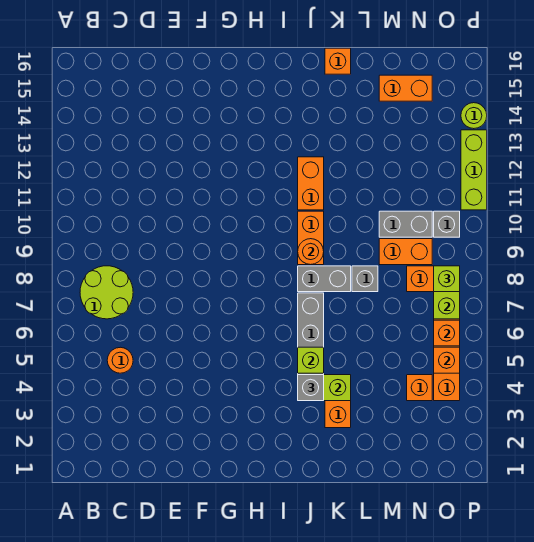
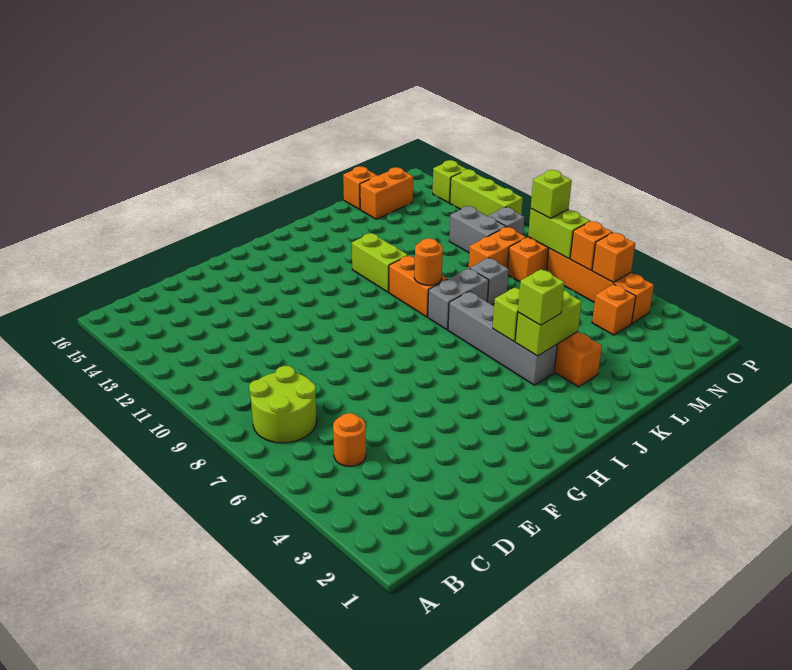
grey 1x1 brick [298,375,324,401] -> lime 1x1 brick [518,269,565,325]
orange 1x2 brick [298,157,324,210] -> lime 1x2 brick [352,233,408,292]
orange 1x1 brick [325,48,351,74] -> orange 1x1 brick moved to [343,166,377,209]
grey 1x2 brick [379,211,432,237] -> grey 1x2 brick turned to [449,206,506,252]
lime 1x1 round brick [461,103,487,129] -> lime 1x1 brick [433,160,466,203]

